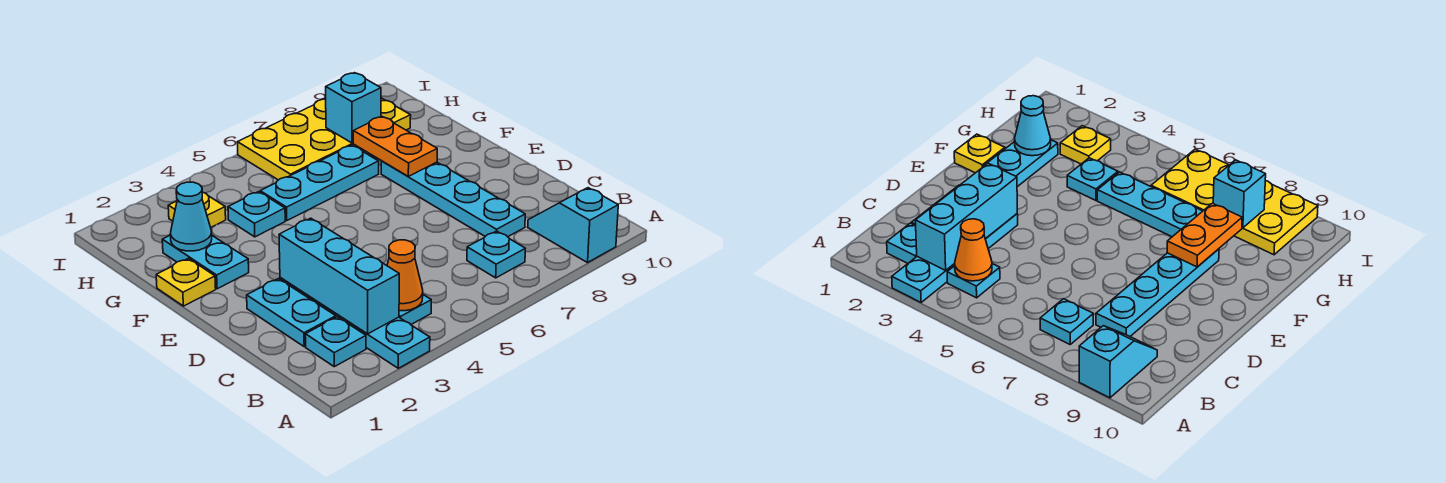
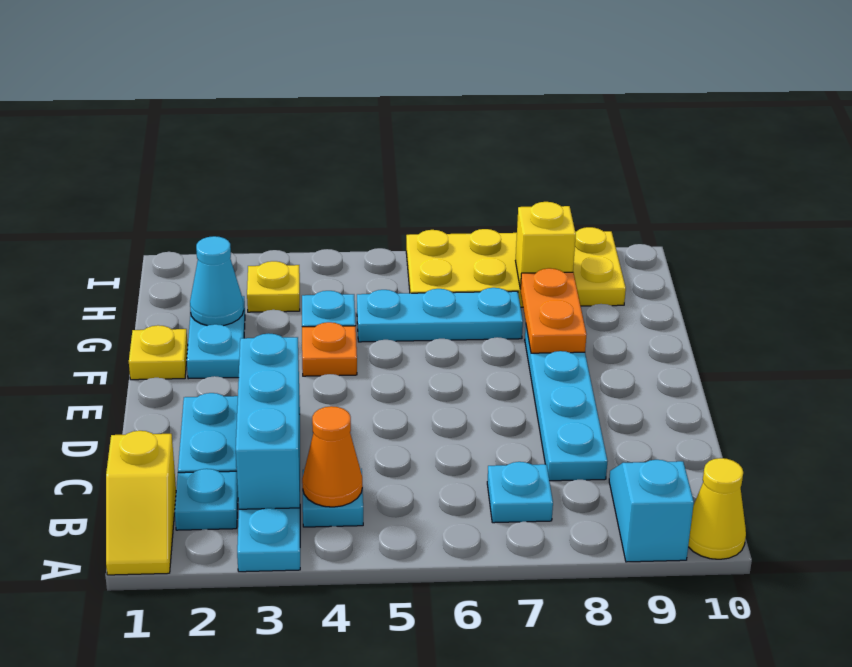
none -> yellow 1x2 slope [106,431,176,575]
none -> yellow 1x1 cone [688,458,746,559]
none -> orange 1x1 plate [302,322,357,376]
cyan 1x1 brick [326,73,381,143] -> yellow 1x1 brick [515,202,576,289]

